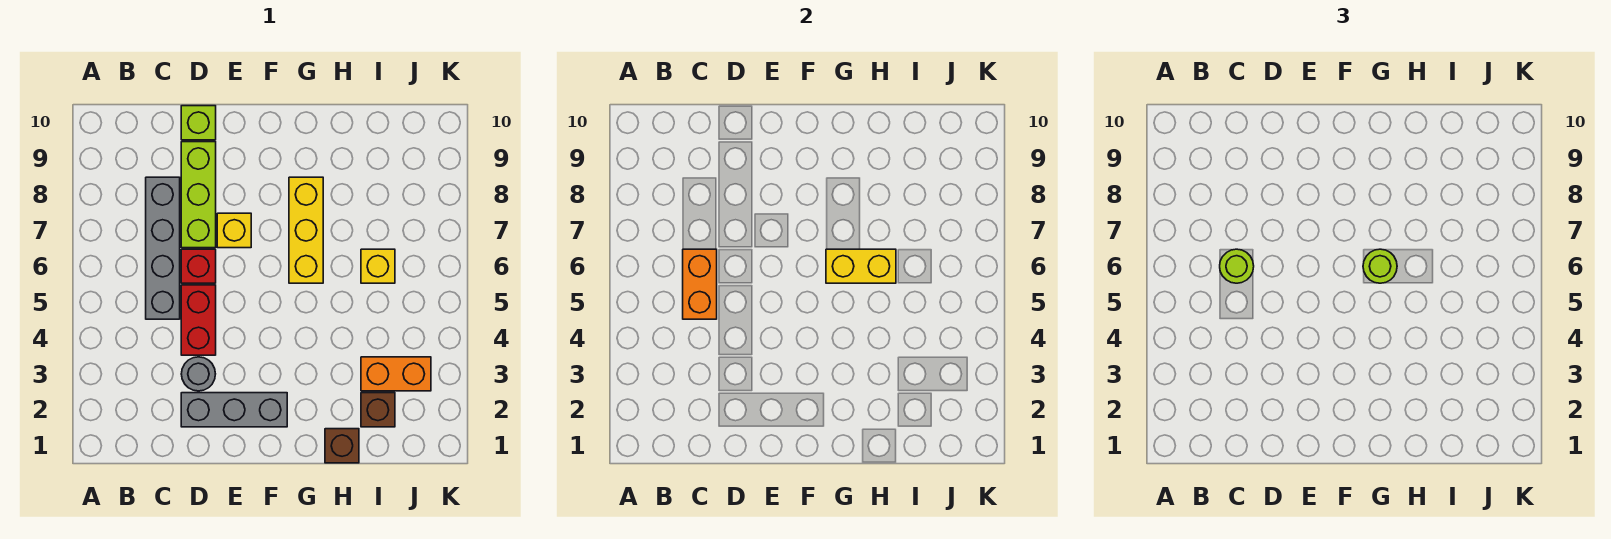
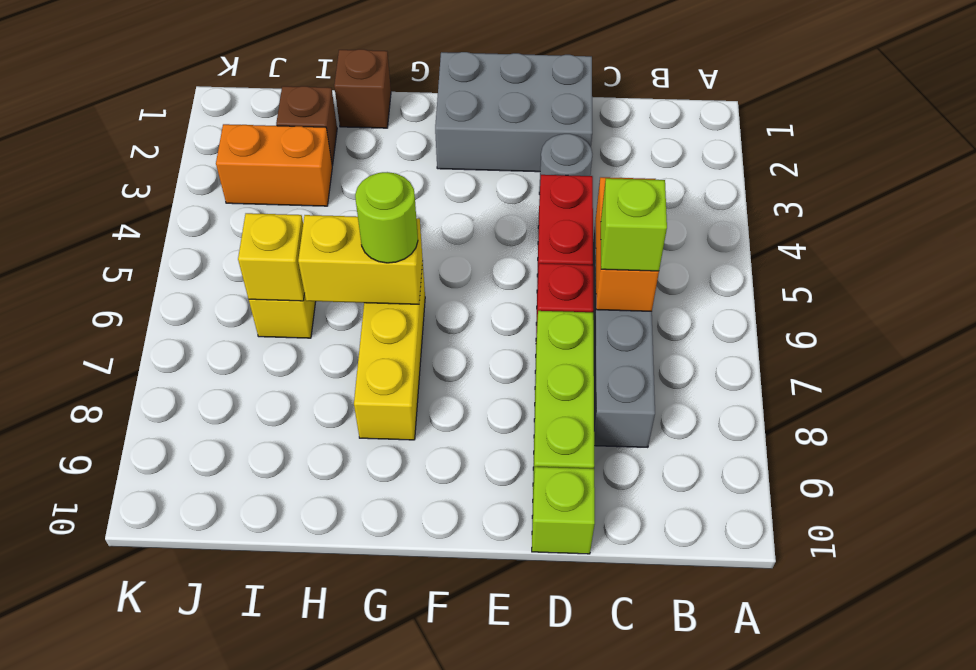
lime 1x1 round brick [1220,249,1254,283] -> lime 1x1 brick [601,178,667,271]
grey 1x3 brick [181,393,287,427] -> grey 2x3 brick [435,52,592,172]
yellow 1x1 brick [217,213,251,248] -> yellow 1x1 brick moved to [238,213,305,301]

